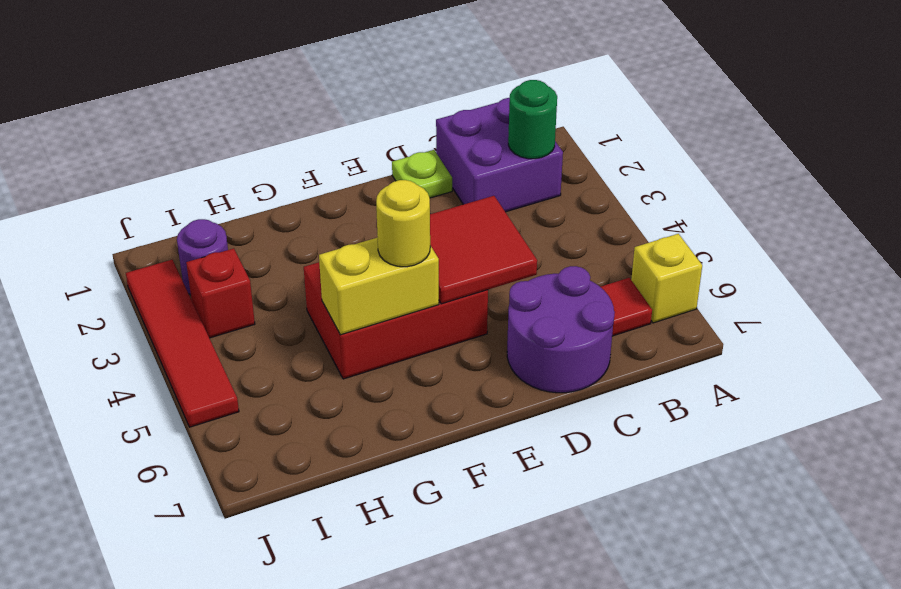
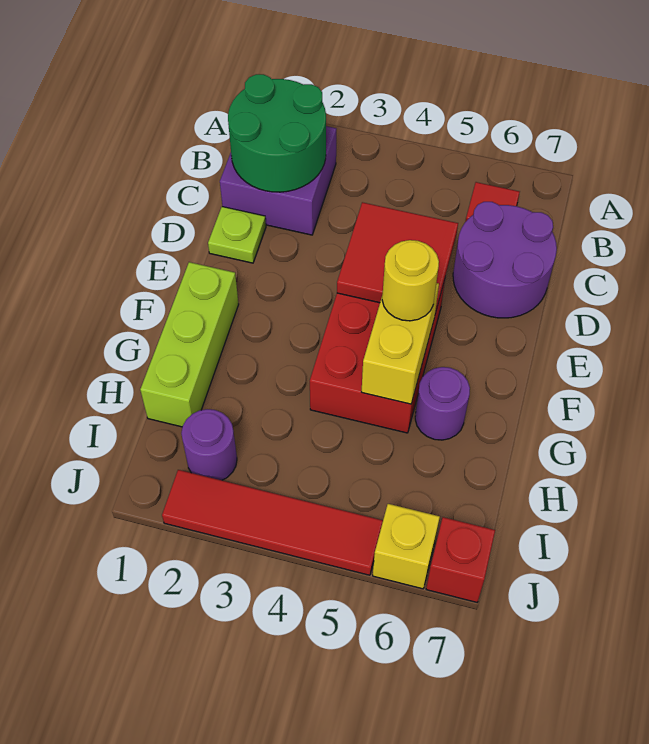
yellow 1x1 brick [631,234,702,323] -> yellow 1x1 brick moved to [373,504,440,589]
green 1x1 round brick [508,80,557,159] -> green 2x2 round brick [228,74,326,192]
none -> lime 1x3 brick [140,262,239,427]
none -> purple 1x1 round brick [415,367,470,440]
red 1x1 brick [186,248,255,338] -> red 1x1 brick moved to [426,517,495,602]

